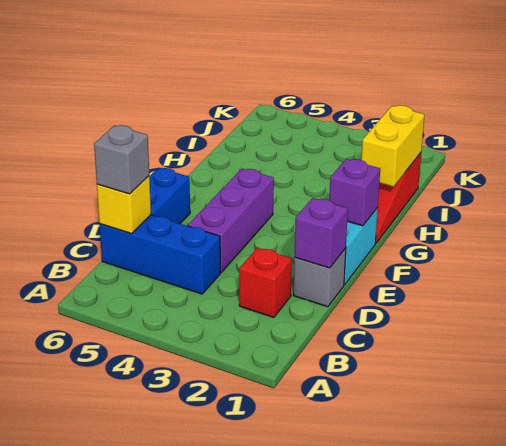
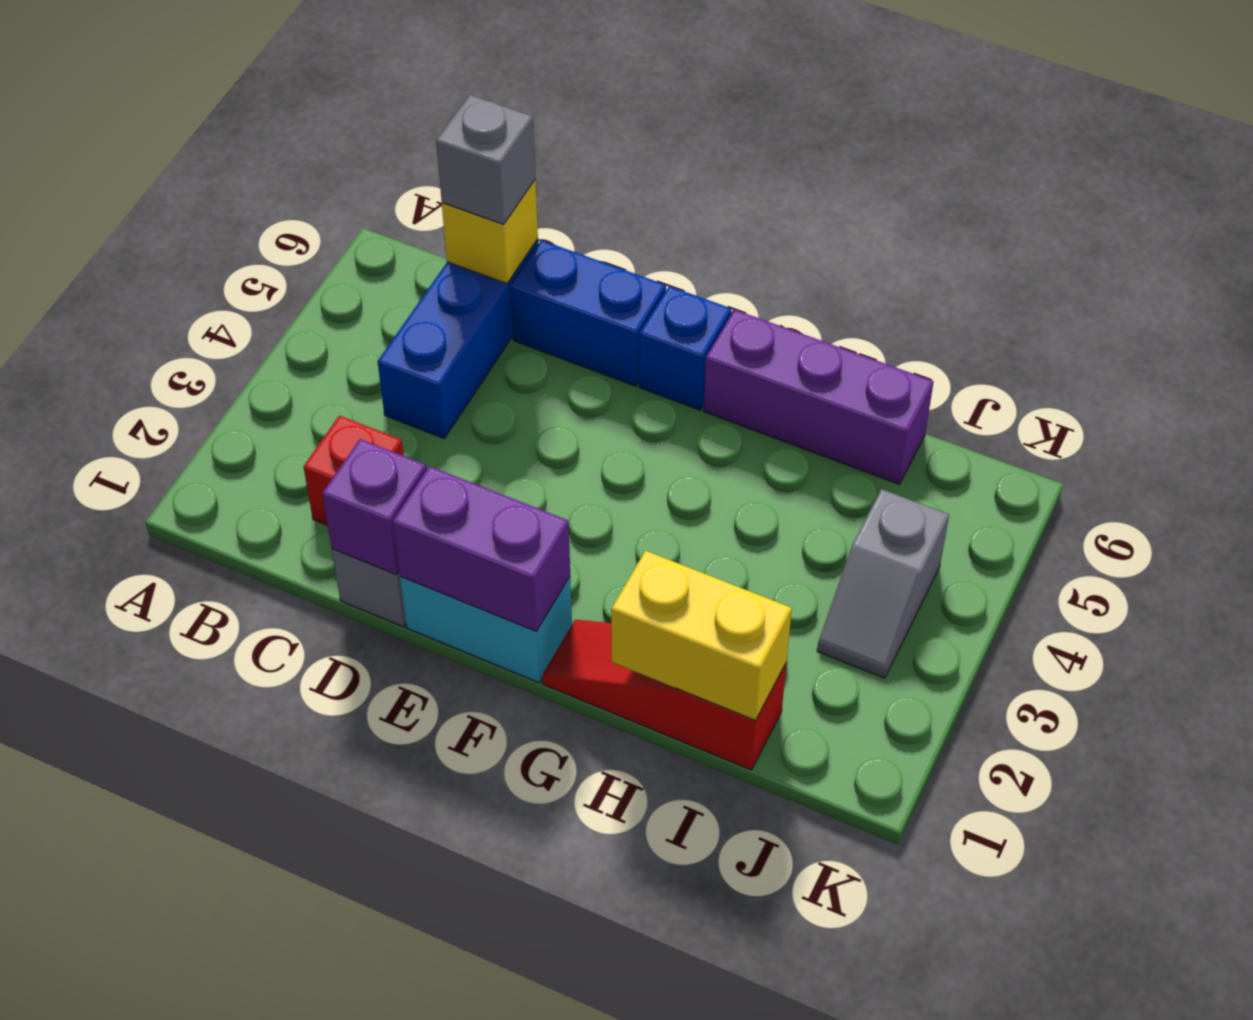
purple 1x3 brick [188,169,274,273] -> purple 1x3 brick moved to [704,310,934,484]
purple 1x1 brick [329,159,380,226] -> purple 1x2 brick [393,466,570,632]
none -> blue 1x1 brick [639,286,731,410]
none -> grey 1x2 slope [817,489,949,678]

